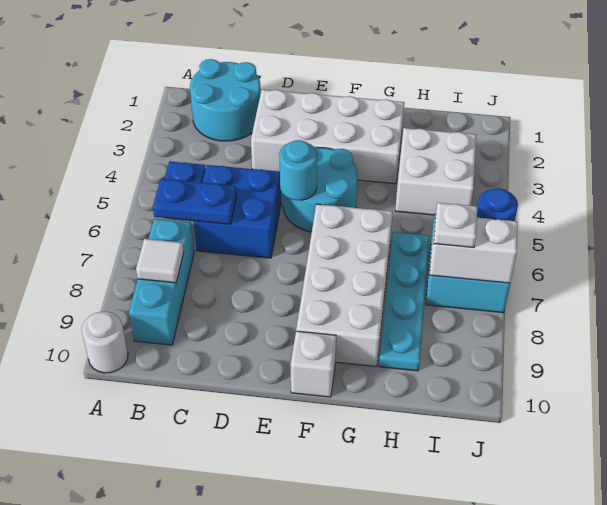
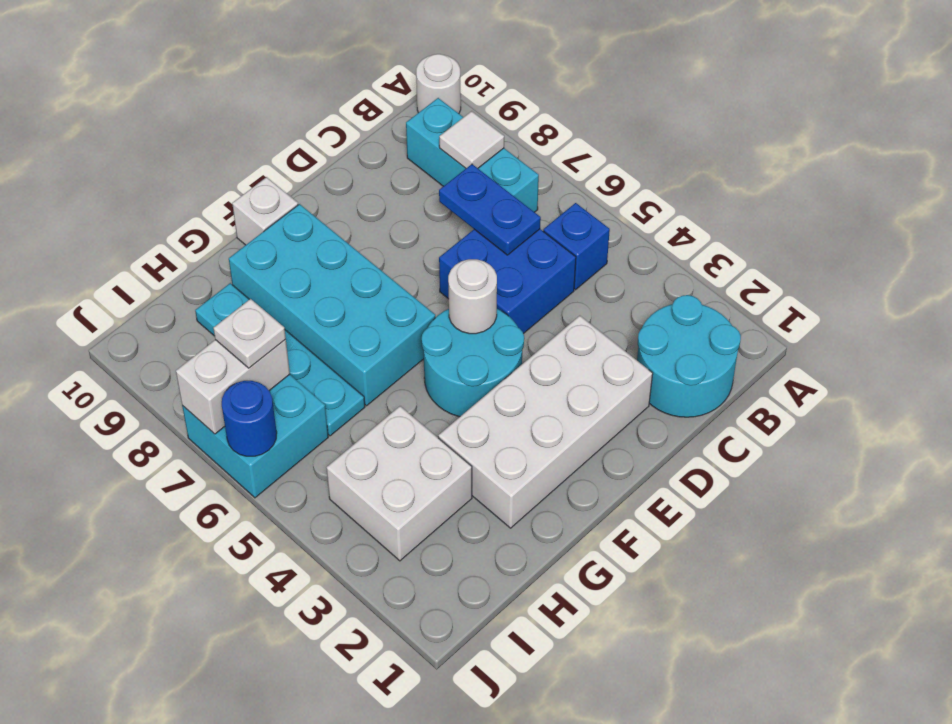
blue 1x2 plate [153,179,237,224] -> blue 1x2 plate turned to [439,164,541,255]
cyan 1x1 round brick [279,140,317,200] -> white 1x1 round brick [448,259,497,334]
white 2x4 brick [296,204,393,367] -> cyan 2x4 brick [229,204,435,406]

